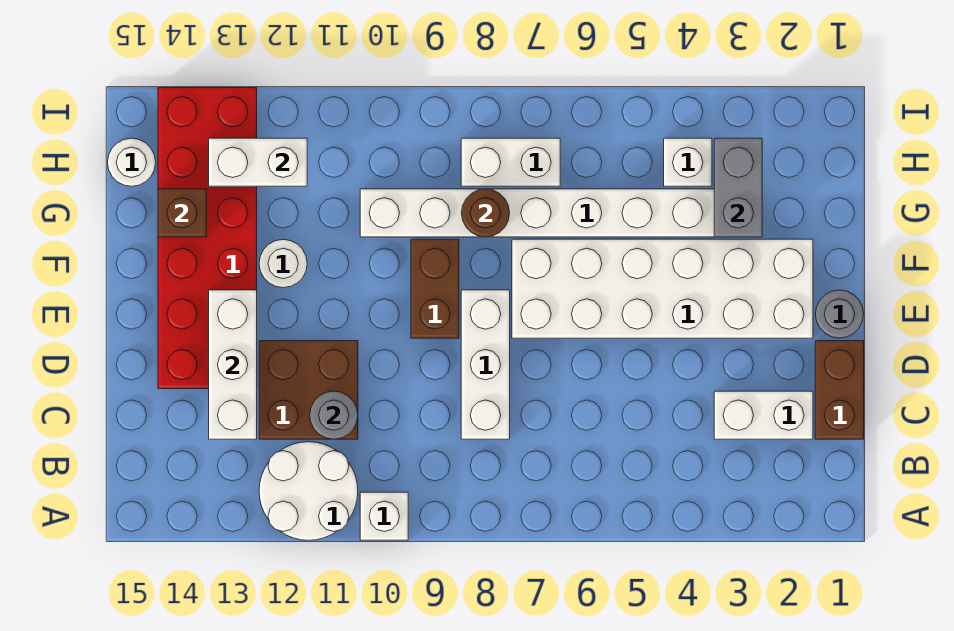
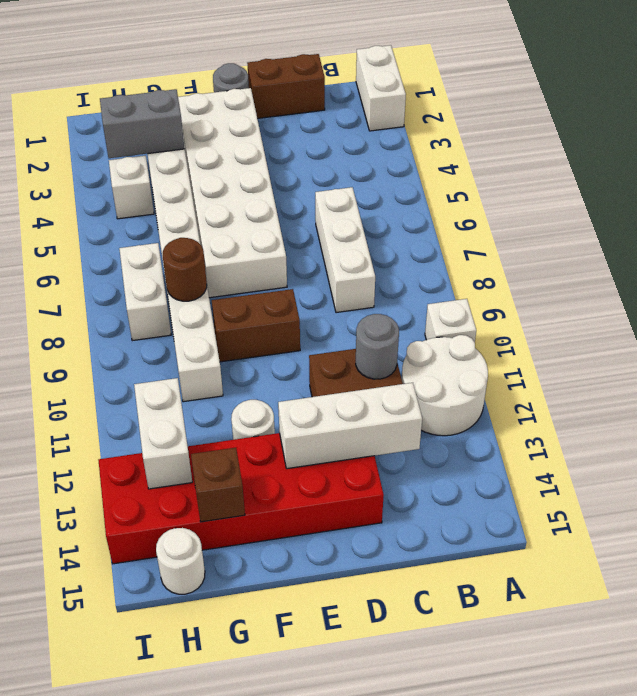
white 1x2 brick [714,391,813,439] -> white 1x2 brick moved to [356,45,406,131]
white 1x3 brick [461,290,510,439] -> white 1x3 brick turned to [315,187,375,313]

